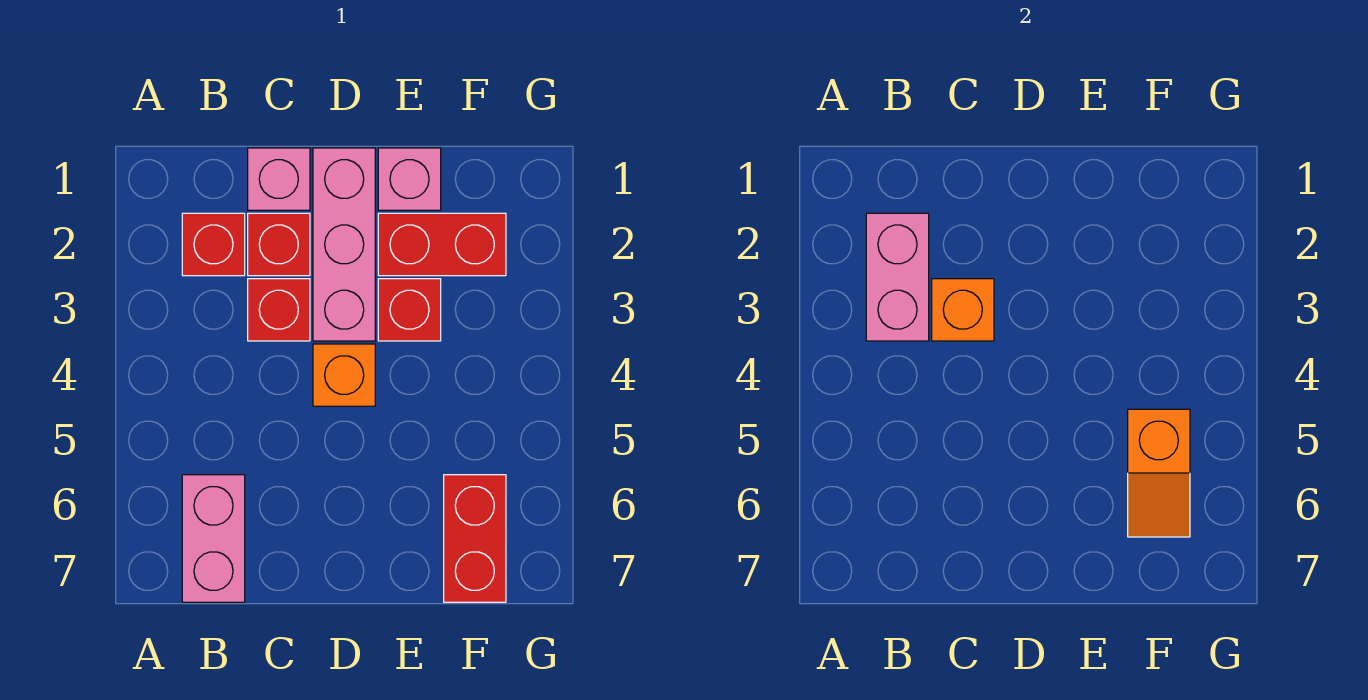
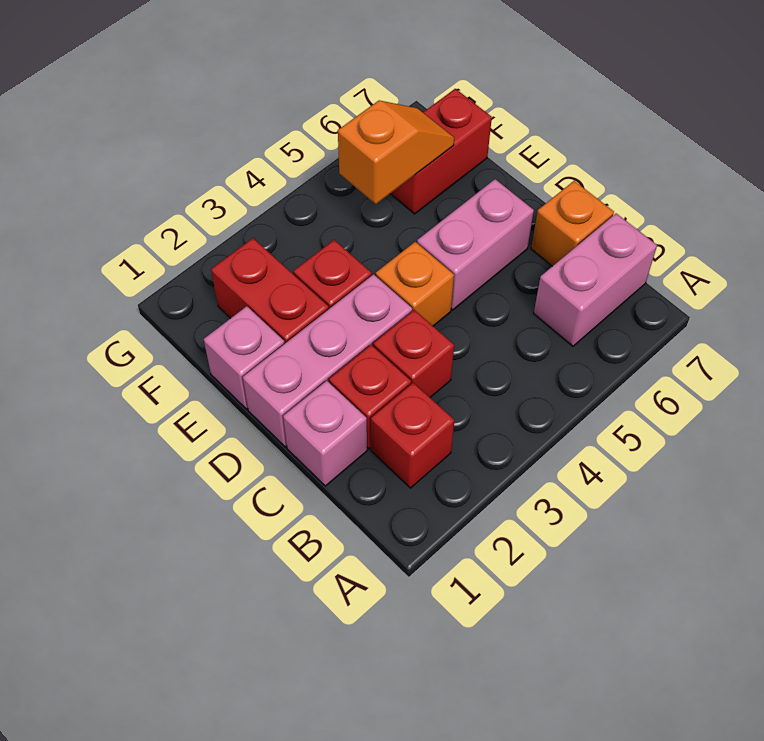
pink 1x2 brick [866,213,929,341] -> pink 1x2 brick moved to [417,179,534,310]
orange 1x1 brick [932,279,994,341] -> orange 1x1 brick moved to [531,181,614,266]

